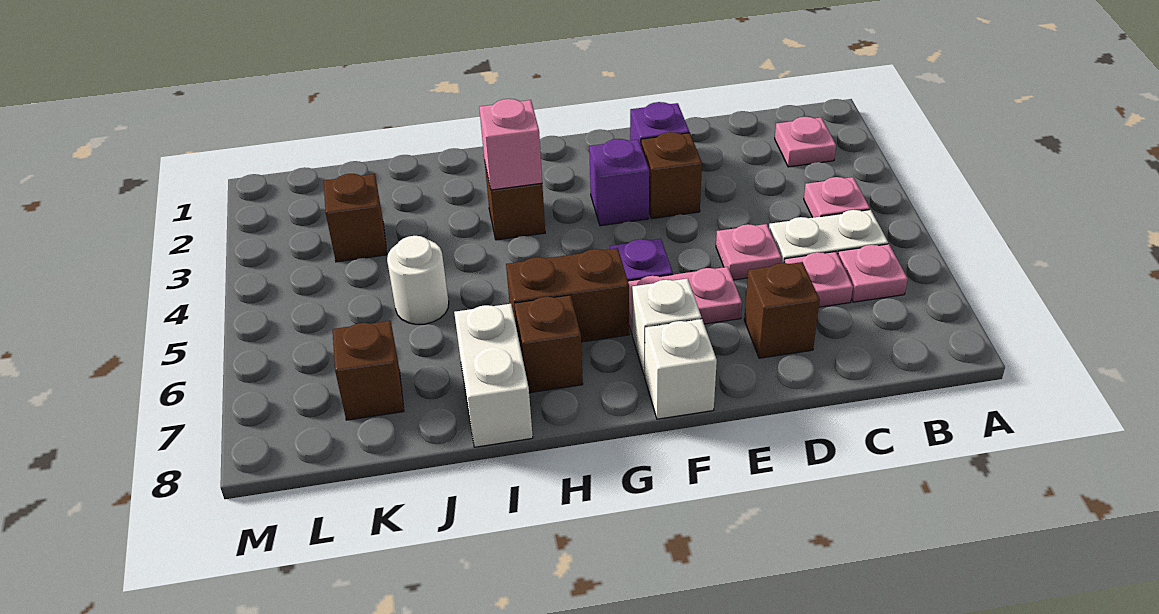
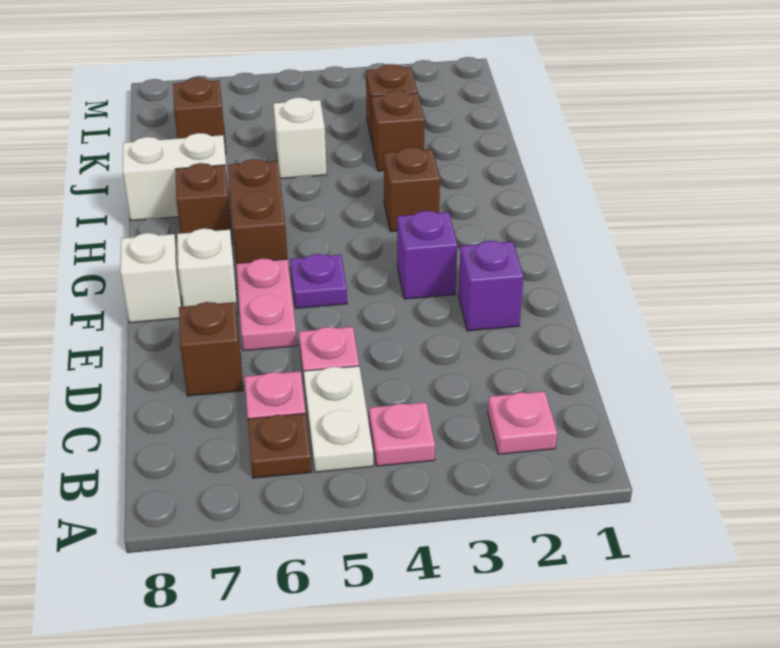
pink 1x1 plate [838,244,908,302] -> brown 1x1 plate [248,413,312,478]
brown 1x1 brick [641,132,702,219] -> brown 1x1 brick moved to [372,90,425,171]
pink 1x1 brick [479,99,542,190] -> none
white 1x1 round brick [387,236,449,324] -> white 1x1 brick [274,97,327,179]

